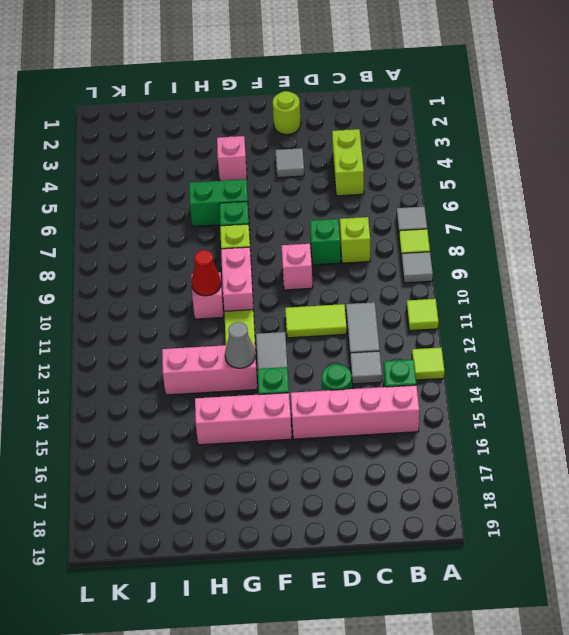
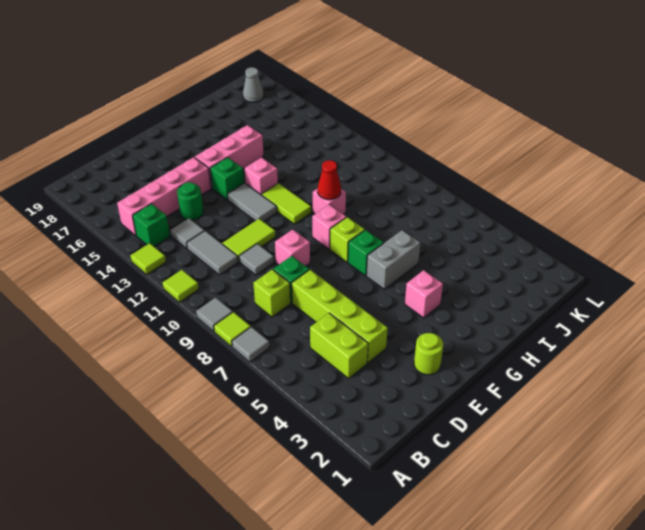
none -> lime 1x4 brick [292,270,388,363]
grey 1x1 tile [275,148,304,178] -> grey 1x1 tile moved to [239,244,274,275]
green 1x2 brick [189,179,249,227] -> grey 1x2 brick [366,230,420,289]
pink 1x2 brick [221,247,254,311] -> pink 1x1 brick [312,205,346,249]
pink 1x3 brick [162,344,257,395] -> pink 1x1 brick [245,157,278,195]
grey 1x1 cone [225,322,255,368] -> grey 1x1 cone moved to [243,67,264,102]

